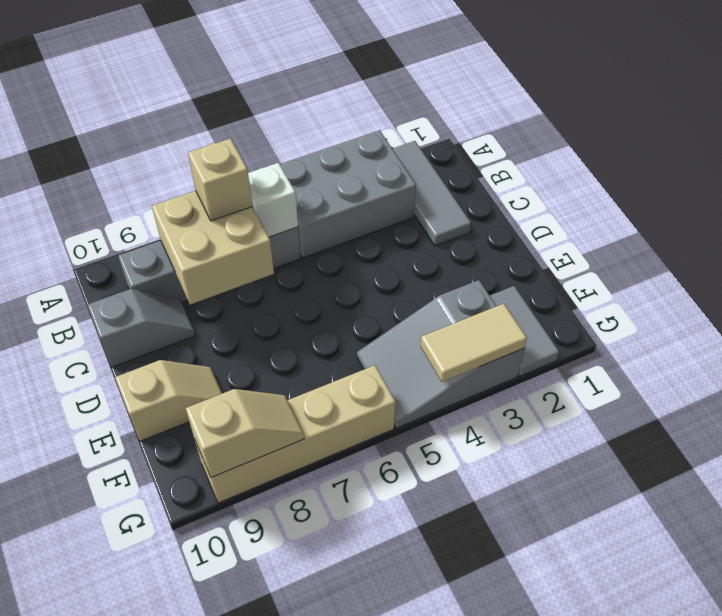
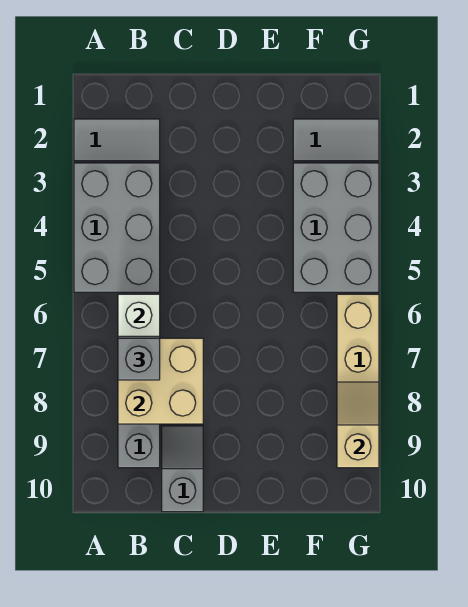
grey 1x3 tile [393,141,471,246] -> grey 1x2 tile [74,119,160,161]
tan 1x1 brick [188,138,252,221] -> grey 1x1 brick [118,338,160,380]
tan 1x2 slope [115,360,222,441] -> none
grey 2x3 slope [357,280,524,428] -> grey 2x3 brick [293,163,379,292]
tan 1x2 tile [420,304,527,382] -> none

